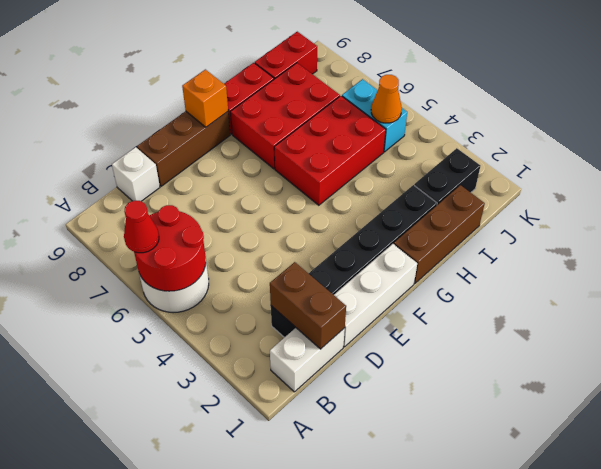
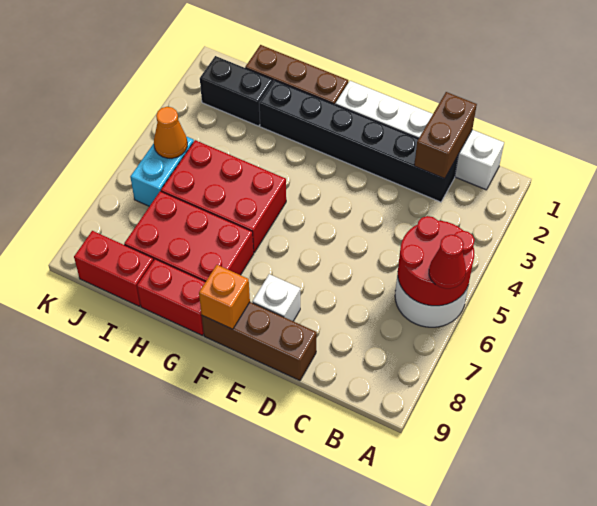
white 1x1 brick [112,147,160,201] -> white 1x1 brick moved to [252,274,300,321]

